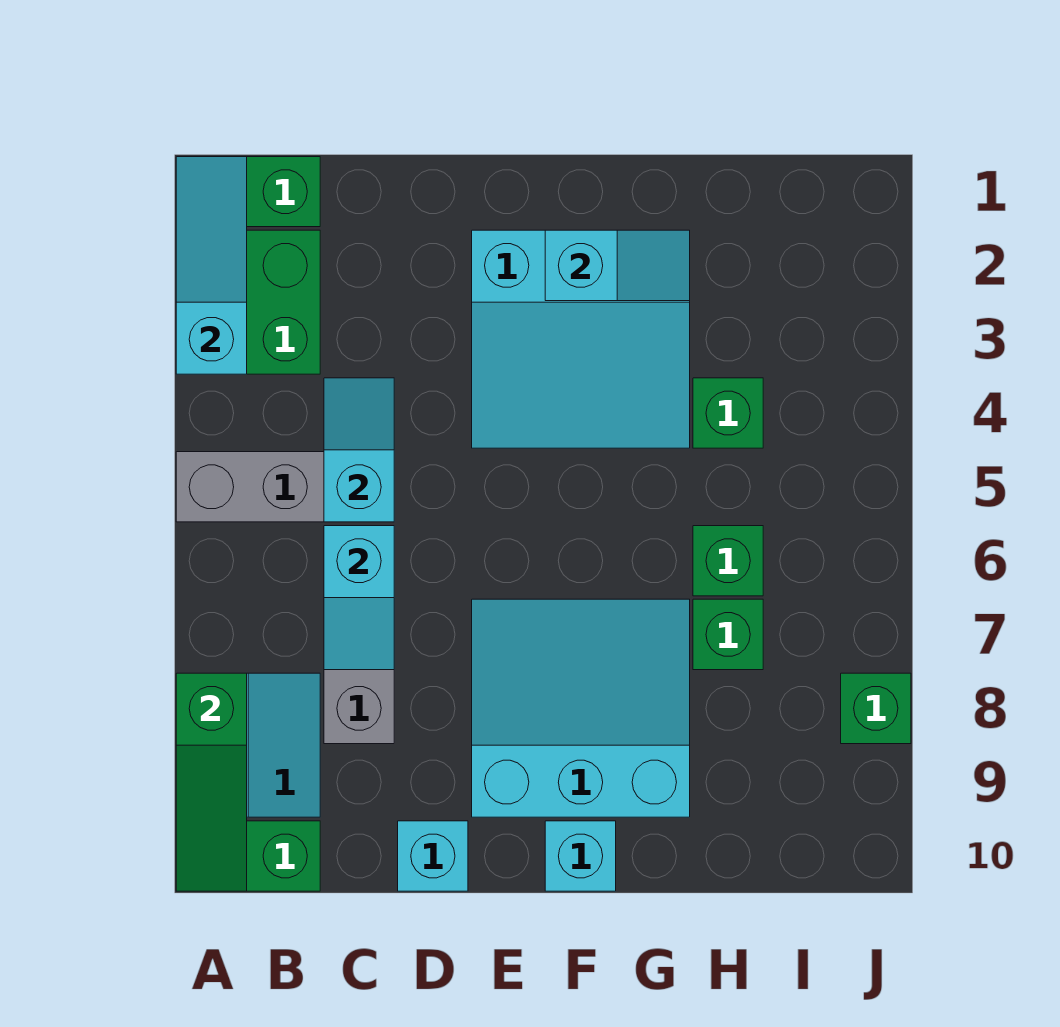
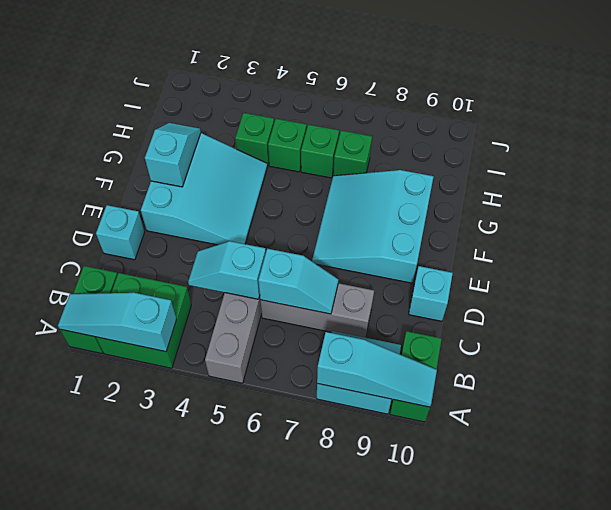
green 1x3 slope [176,673,247,891] -> cyan 1x3 slope [317,332,437,407]
cyan 1x1 brick [545,821,616,891] -> cyan 1x1 brick moved to [96,205,145,260]
green 1x1 brick [841,673,911,744] -> green 1x1 brick moved to [268,119,306,172]

